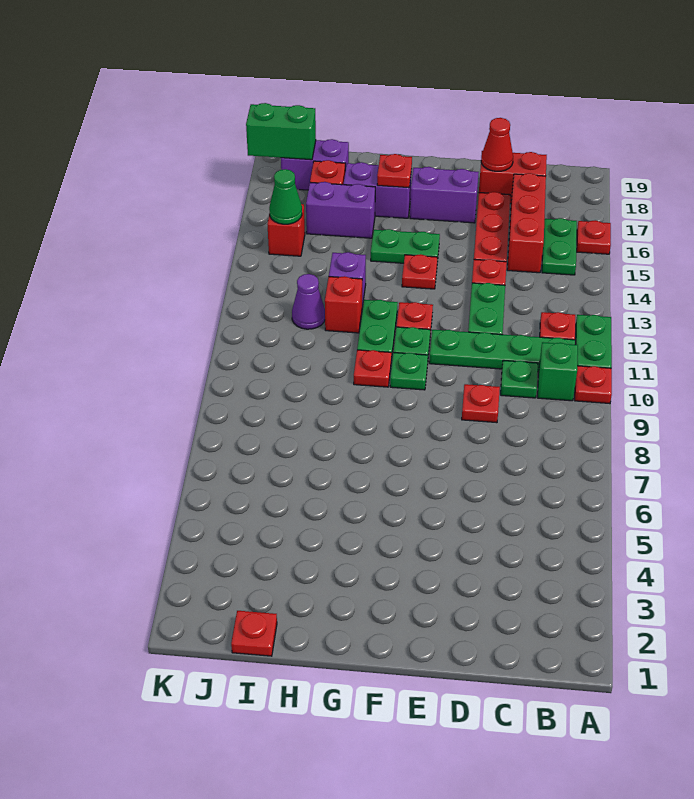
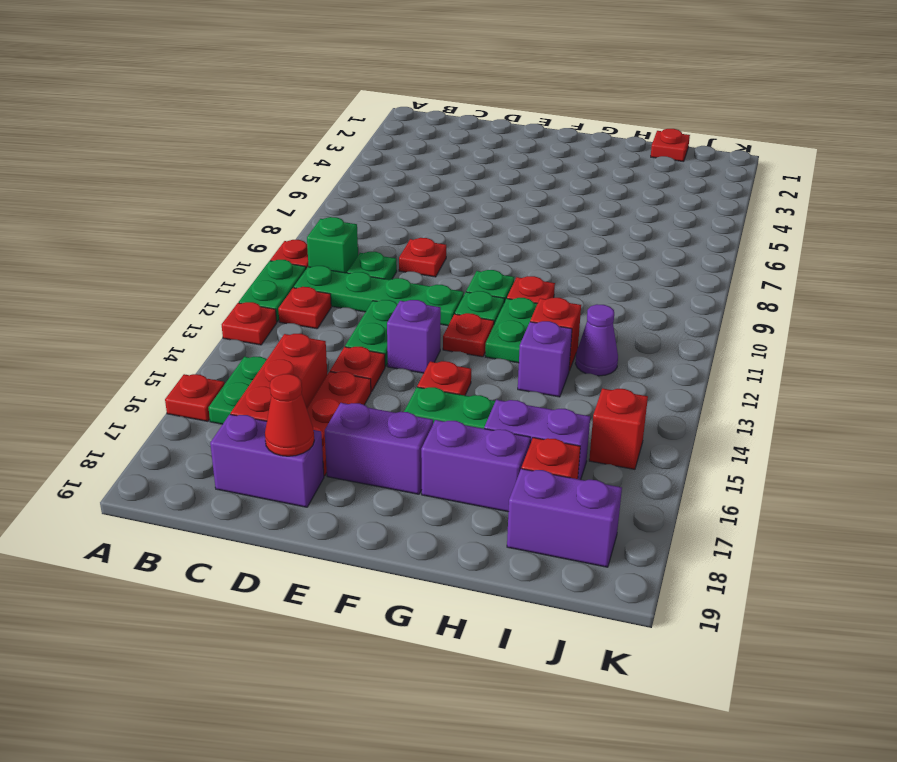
red 1x2 brick [479,151,547,203] -> purple 1x2 brick [210,414,324,507]
none -> purple 1x1 brick [387,300,441,373]
red 1x1 plate [377,154,412,188] -> red 1x1 plate moved to [222,302,277,345]
green 1x1 cone [269,169,302,224] -> none
green 1x2 brick [246,103,316,160] -> none

